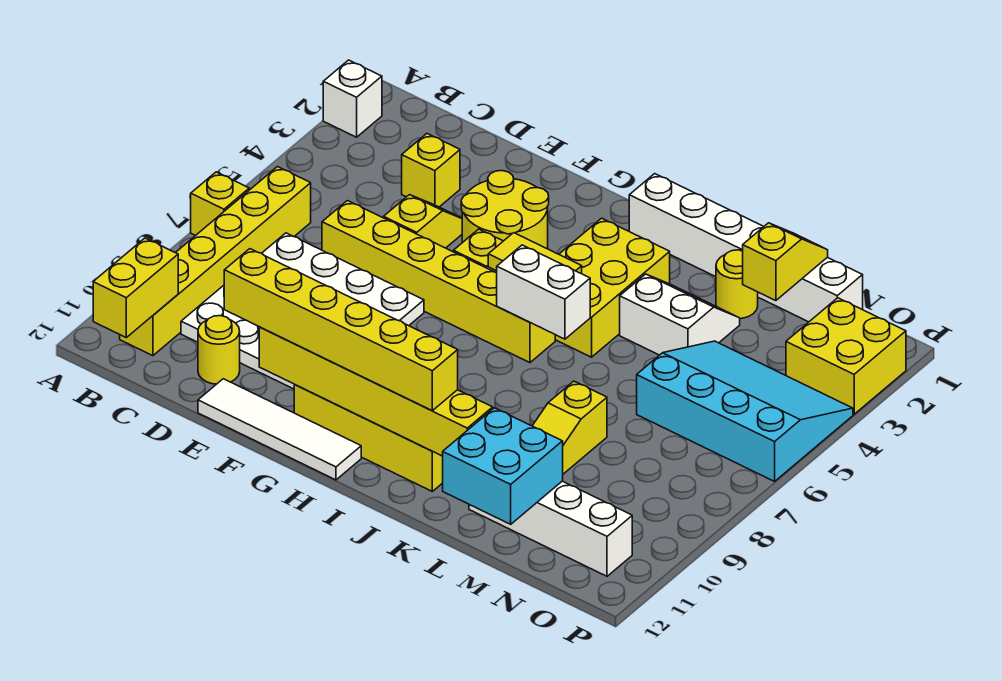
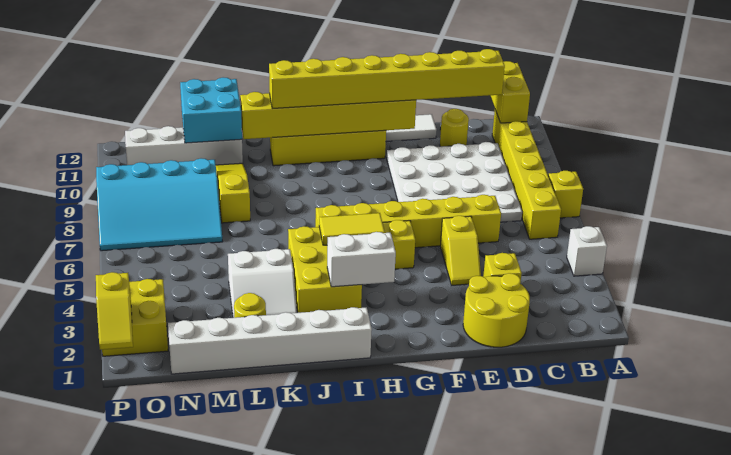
white 1x1 brick [323,60,382,137] -> white 1x1 brick moved to [567,226,607,276]
yellow 1x6 brick [224,249,458,411] -> yellow 1x8 brick [269,49,505,109]
yellow 2x2 round brick [461,171,549,248] -> yellow 2x2 round brick moved to [463,273,530,347]
white 1x2 brick [497,245,590,339] -> white 1x2 brick moved to [327,232,396,287]
yellow 1x2 slope [743,223,828,301] -> yellow 1x2 slope moved to [96,272,133,350]
cyan 3x4 slope [637,341,853,481] -> cyan 3x4 slope moved to [96,158,223,251]

